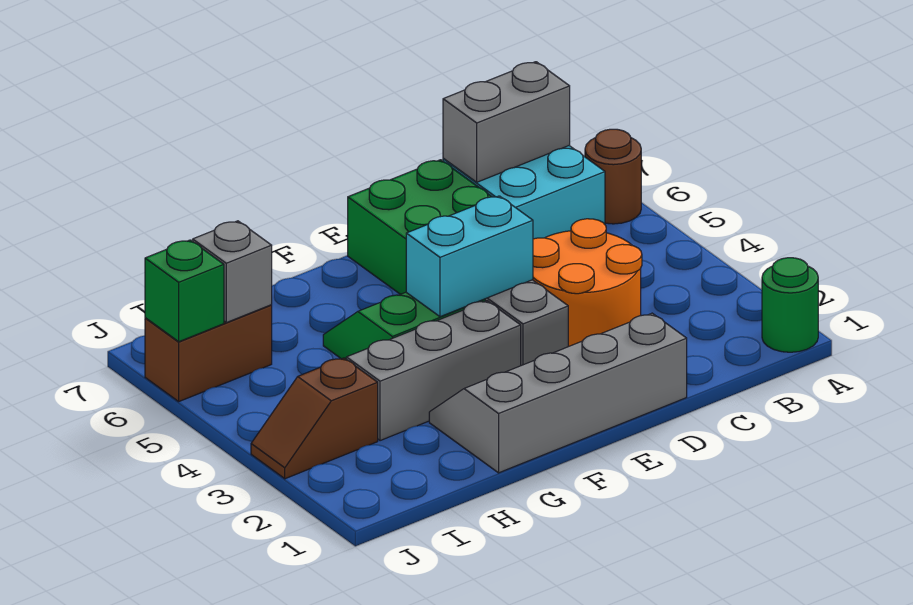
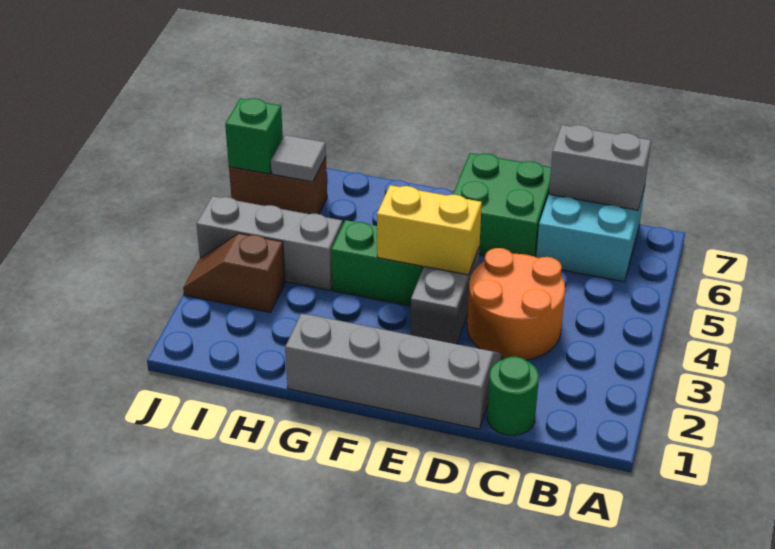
green 1x1 round brick [762,258,818,352] -> green 1x1 round brick moved to [487,356,539,435]
brown 1x1 round brick [585,129,641,224] -> none
cyan 1x2 brick [406,196,533,317] -> yellow 1x2 brick [377,185,482,275]
grey 1x3 brick [346,301,521,441] -> grey 1x3 brick moved to [197,196,343,290]
grey 1x1 brick [193,221,272,323] -> grey 1x1 tile [271,135,326,182]

